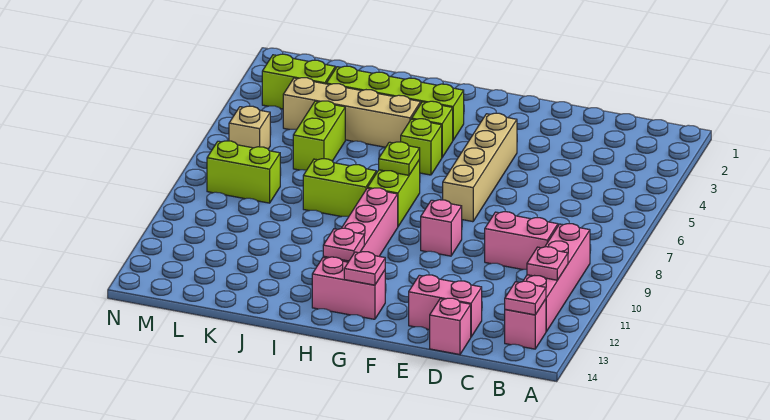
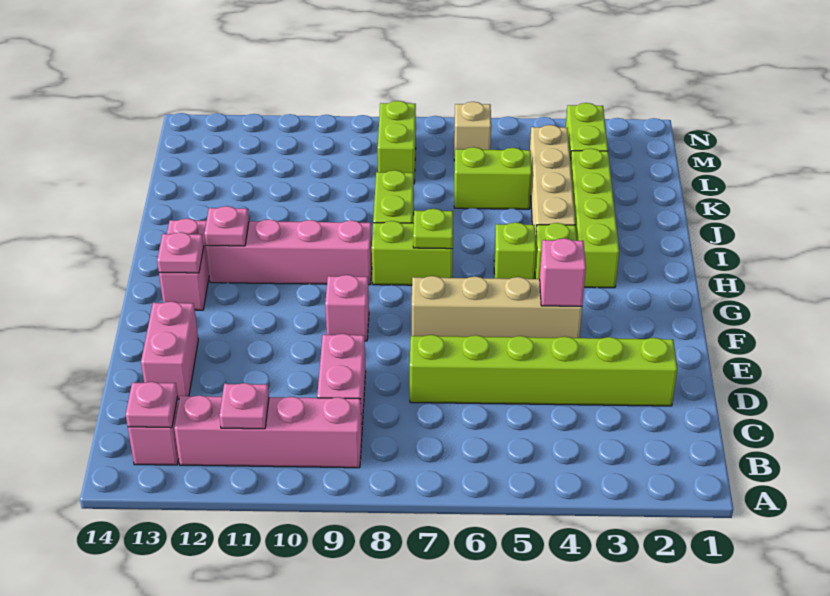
none -> lime 1x6 brick [410,335,677,406]
pink 1x1 brick [430,298,471,355] -> pink 1x1 brick moved to [540,238,586,306]

